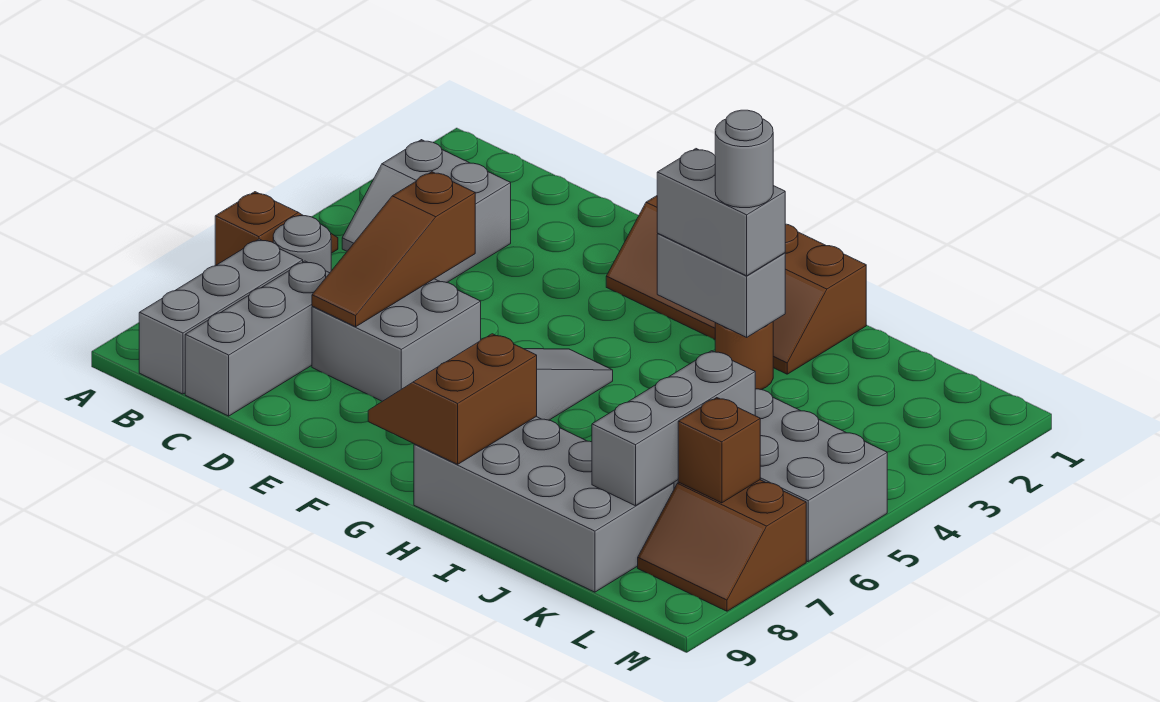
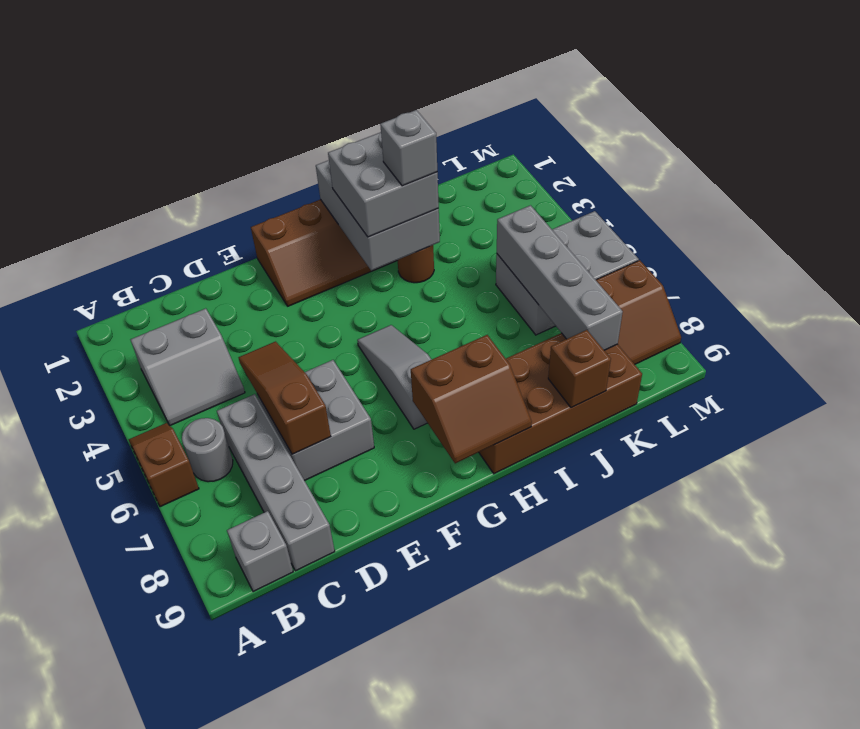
grey 1x3 brick [139,239,303,394] -> grey 1x1 brick [227,511,293,592]
grey 1x3 brick [185,261,329,416] -> grey 1x4 brick [217,394,335,571]
brown 1x3 slope [312,172,475,327] -> brown 1x3 slope turned to [238,342,331,454]
brown 2x2 slope [368,334,537,464] -> brown 2x2 slope turned to [411,335,532,463]
grey 1x2 brick [657,234,785,337] -> grey 2x3 brick [316,160,440,271]
grey 1x2 brick [657,149,785,276] -> grey 2x2 brick [328,132,439,237]
grey 2x4 brick [414,417,674,592] -> brown 2x4 brick [479,333,642,474]
grey 1x1 round brick [715,110,773,208] -> grey 1x1 brick [380,110,437,186]
grey 1x3 brick [592,351,755,506] -> grey 1x4 brick [497,205,623,350]
brown 1x1 brick [678,398,760,503] -> brown 1x1 brick moved to [548,330,611,408]

